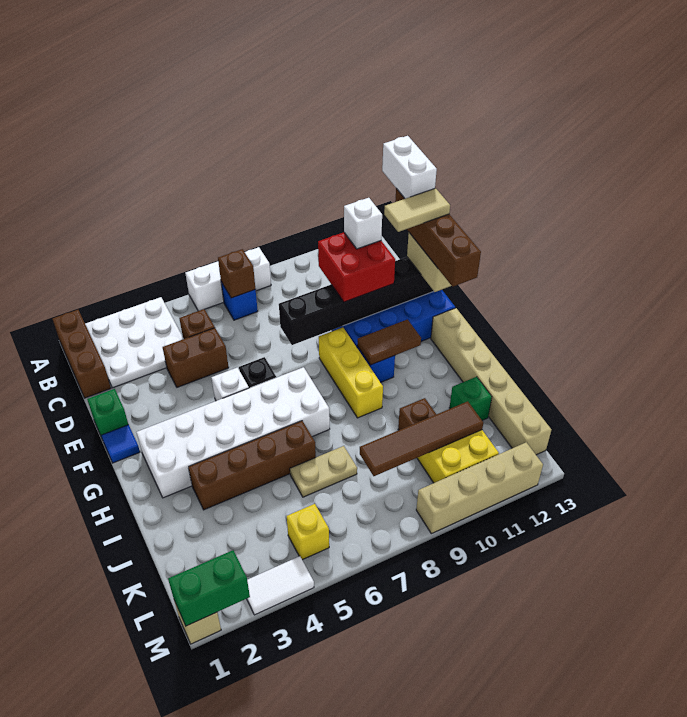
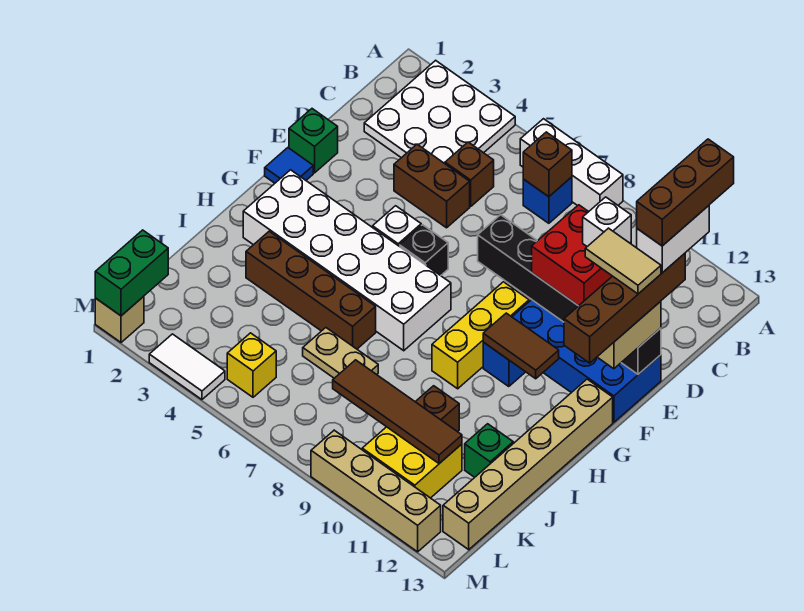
brown 1x3 brick [53,310,111,398] -> brown 1x3 brick moved to [637,139,734,246]
green 1x2 brick [168,550,250,626] -> green 1x2 brick turned to [95,230,168,316]

